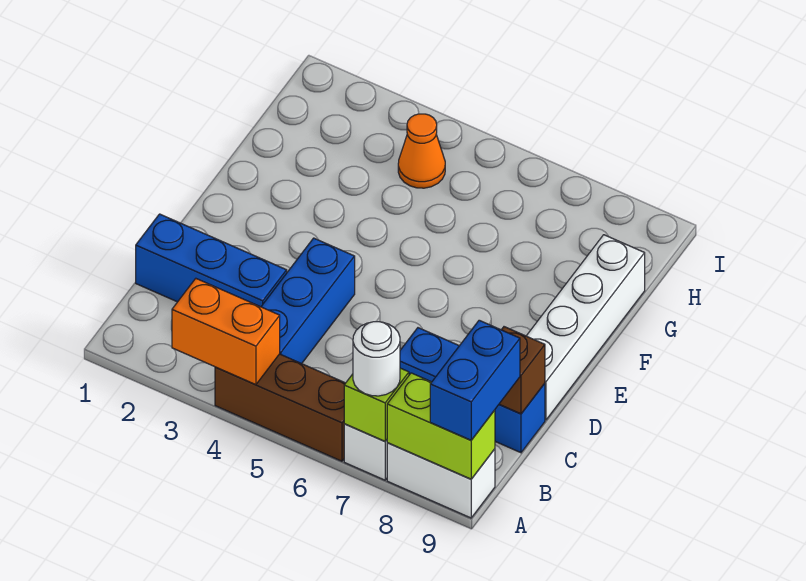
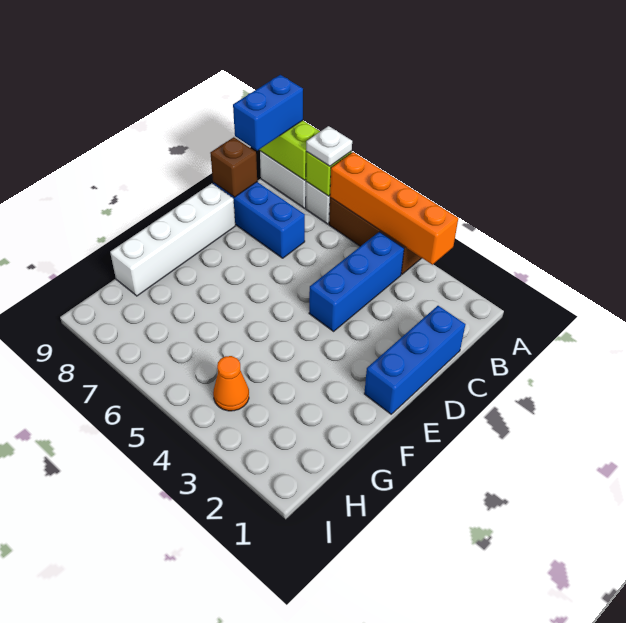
orange 1x2 brick [172,279,280,385] -> orange 1x4 brick [330,152,458,265]
white 1x1 round brick [353,322,400,396] -> white 1x1 plate [306,126,352,166]
blue 1x3 brick [136,214,287,307] -> blue 1x3 brick turned to [364,306,465,414]

